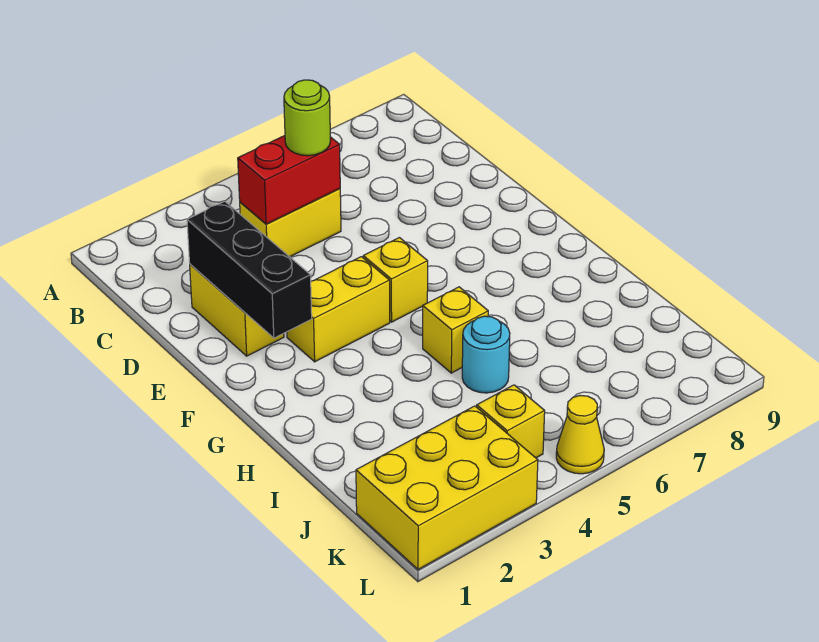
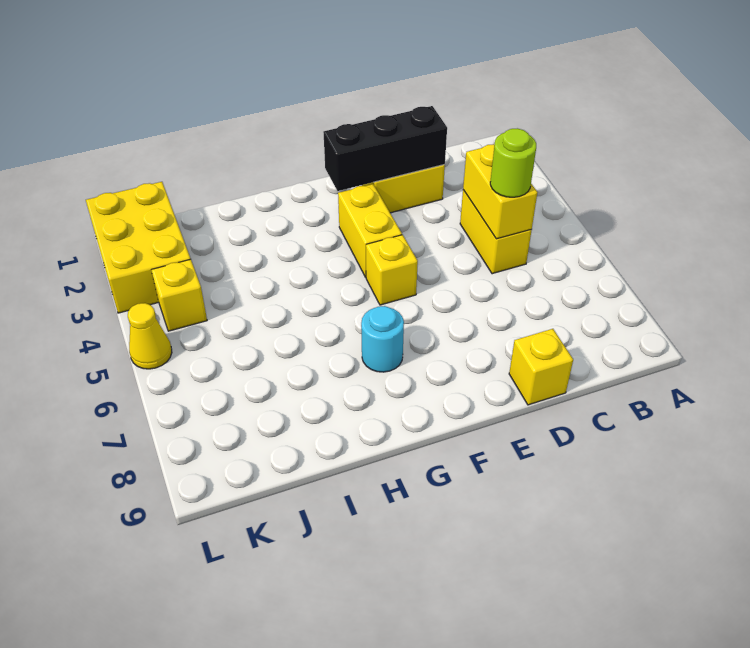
red 1x2 brick [238,136,340,224] -> yellow 1x2 brick [463,144,537,239]
yellow 1x1 brick [423,287,488,373] -> yellow 1x1 brick moved to [509,329,573,405]
cyan 1x1 round brick [462,316,510,393] -> cyan 1x1 round brick moved to [361,306,404,372]

